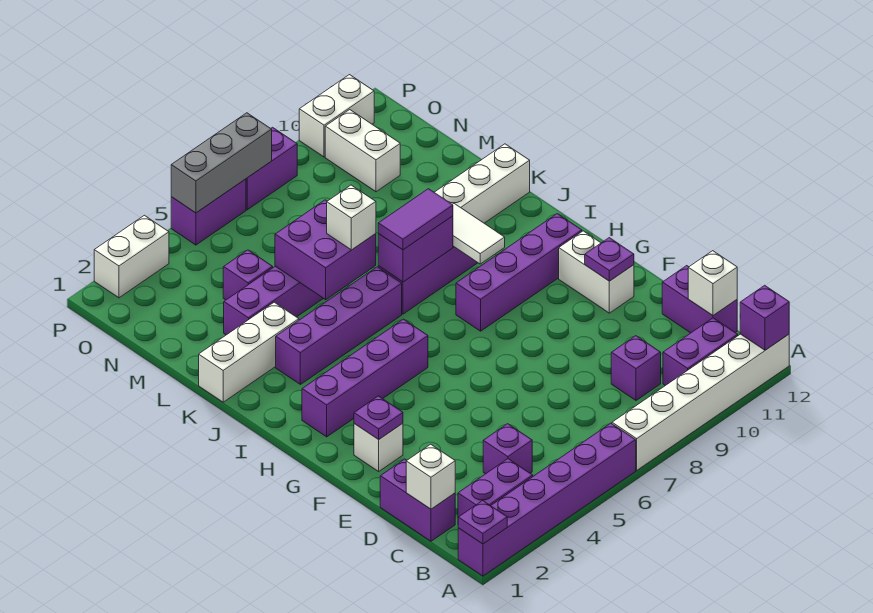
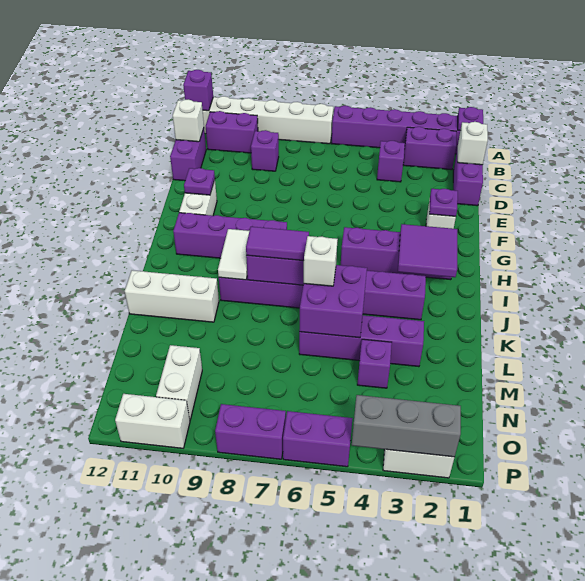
none -> purple 2x2 tile [398,224,457,277]
white 1x3 brick [199,302,299,402] -> none
grey 1x3 brick [171,113,272,213] -> grey 1x3 brick moved to [352,395,461,457]

